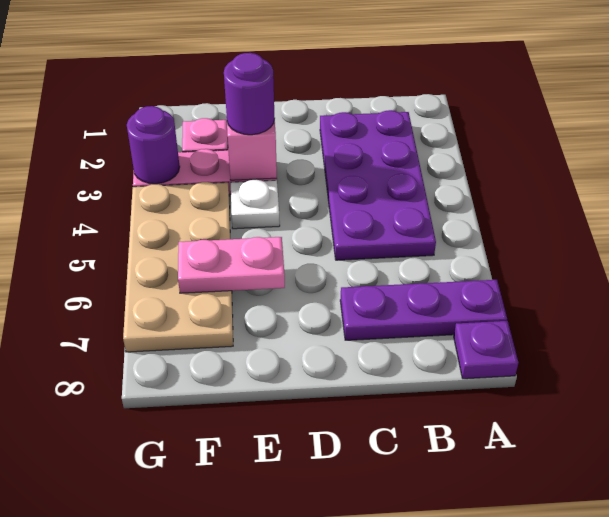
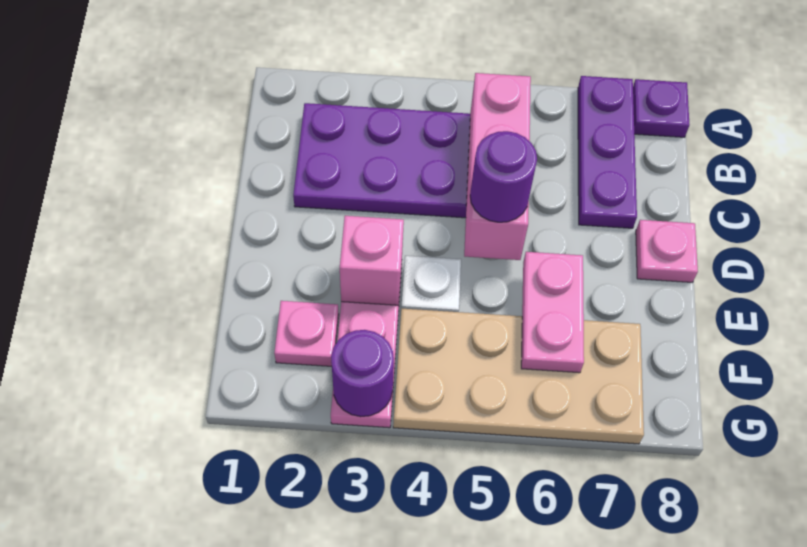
none -> pink 1x3 brick [464,73,531,260]
none -> pink 1x1 plate [636,220,698,282]
purple 1x1 round brick [224,53,275,135] -> purple 1x1 round brick moved to [470,131,537,222]

